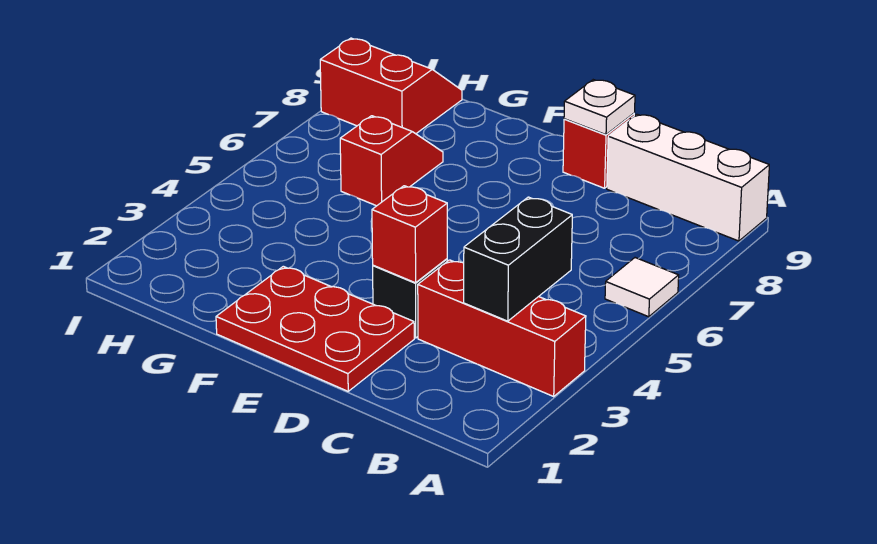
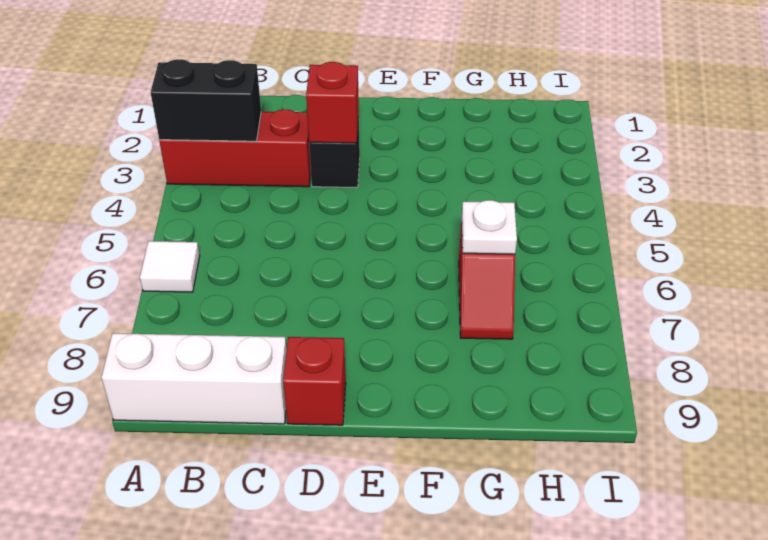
black 1x2 brick [464,197,572,321] -> black 1x2 brick turned to [151,59,261,141]
red 2x3 plate [216,266,414,391] -> none
white 1x1 plate [564,80,635,135] -> white 1x1 plate moved to [462,200,517,254]
red 2x2 slope [320,38,462,134] -> none

